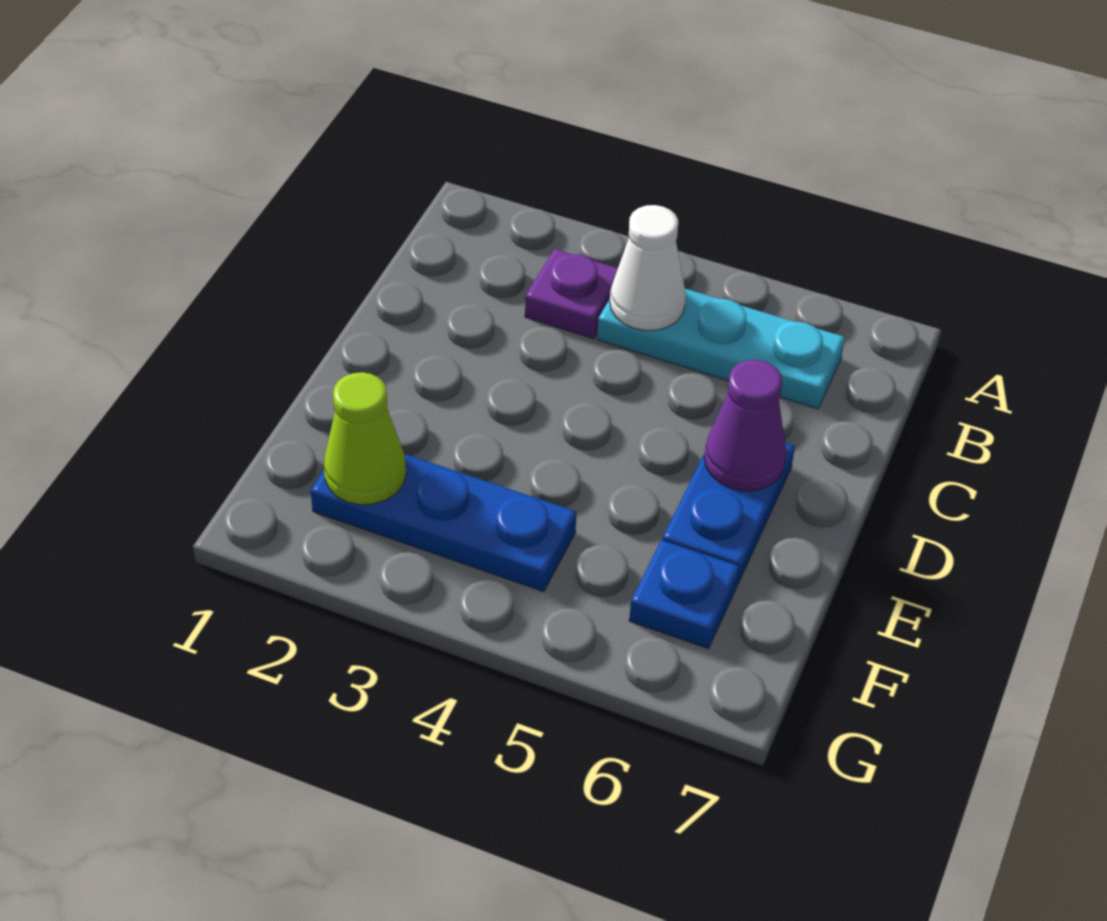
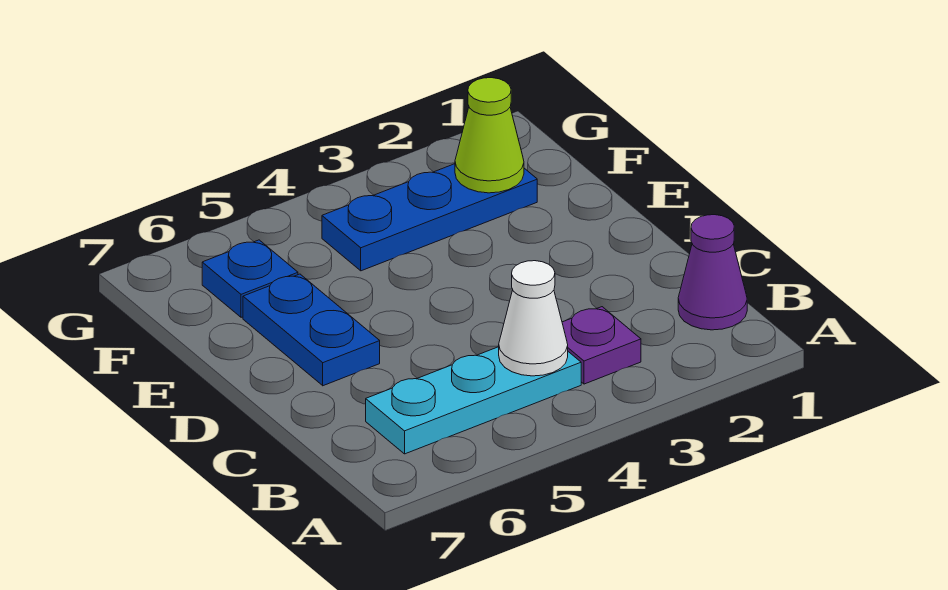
purple 1x1 cone [704,360,786,491] -> purple 1x1 cone moved to [678,215,747,330]

